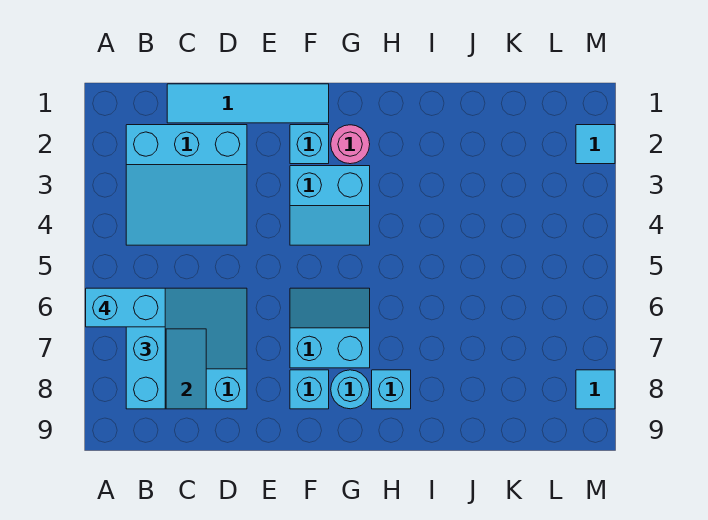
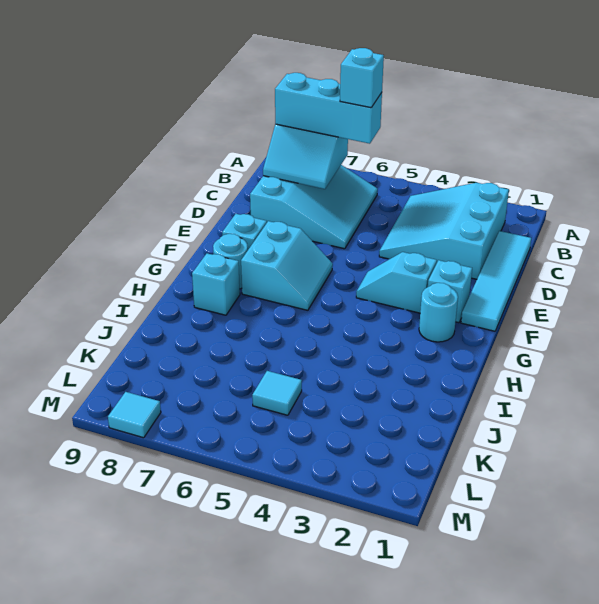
cyan 1x2 brick [86,288,165,327] -> cyan 1x1 brick [340,48,384,108]
cyan 2x2 slope [290,166,370,245] -> cyan 1x2 slope [356,252,437,313]
pink 1x1 round brick [331,125,370,164] -> cyan 1x1 round brick [419,283,458,342]
cyan 1x1 tile [576,125,615,164] -> cyan 1x1 tile moved to [252,371,302,415]

